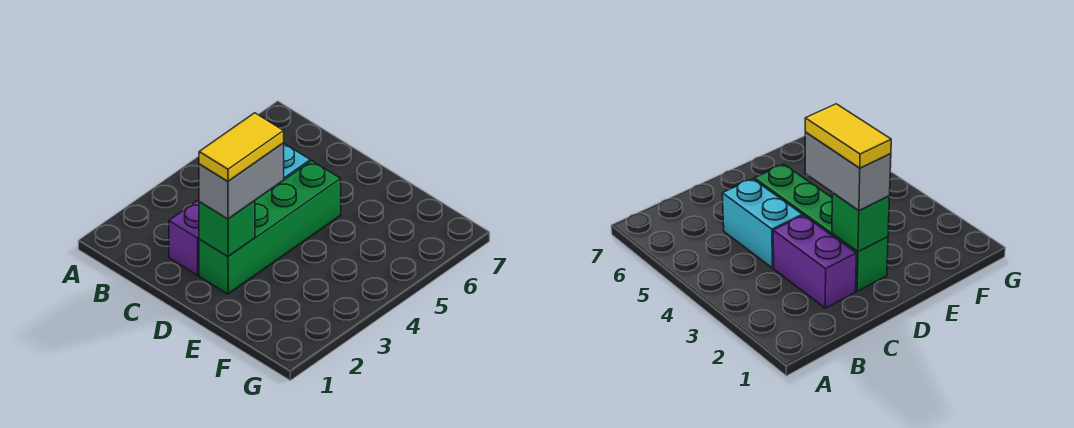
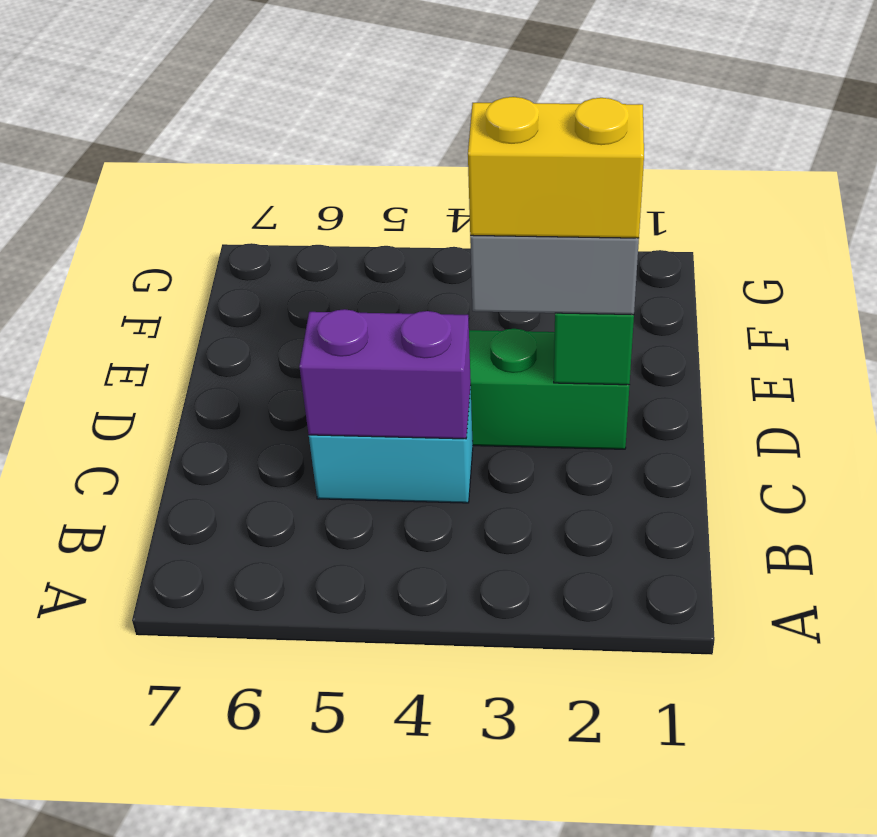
purple 1x2 brick [169,200,199,275] -> purple 1x2 brick moved to [299,309,471,439]
yellow 1x2 tile [199,113,284,181] -> yellow 1x2 brick [468,97,644,238]

